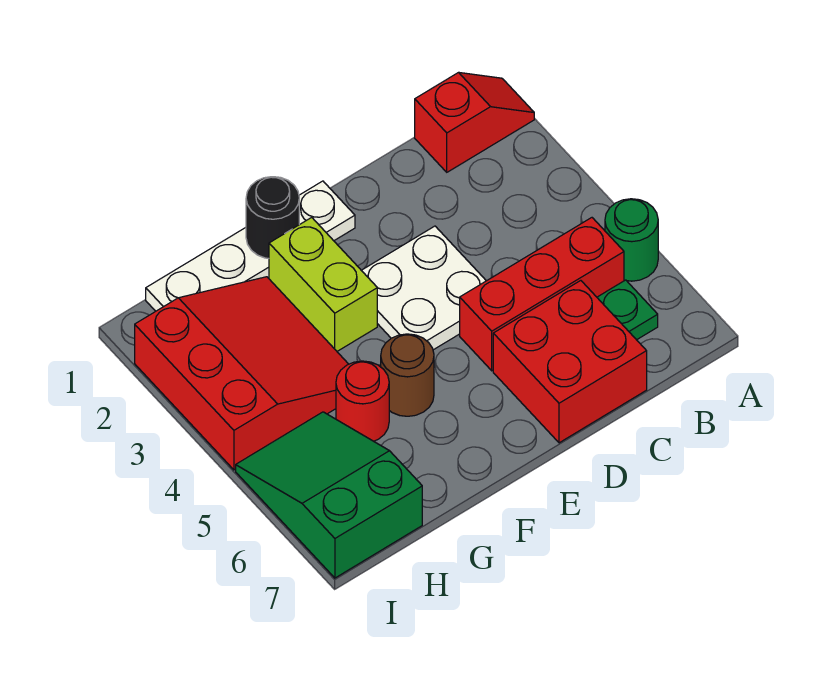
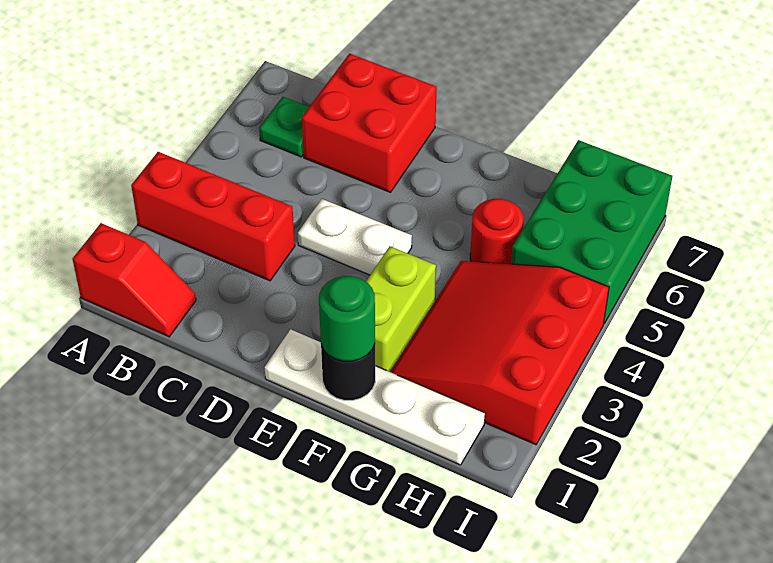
red 1x2 slope [415,72,534,172] -> red 1x2 slope turned to [73,223,196,337]
green 1x1 round brick [605,199,658,281] -> green 1x1 round brick moved to [319,276,375,361]
red 1x3 brick [460,218,624,371] -> red 1x3 brick moved to [131,152,295,281]
white 2x2 plate [361,226,486,350] -> white 1x2 plate [298,199,412,275]
brown 1x1 round brick [381,334,434,416] -> none
green 2x3 slope [236,412,422,578] -> green 2x3 brick [511,140,672,323]

